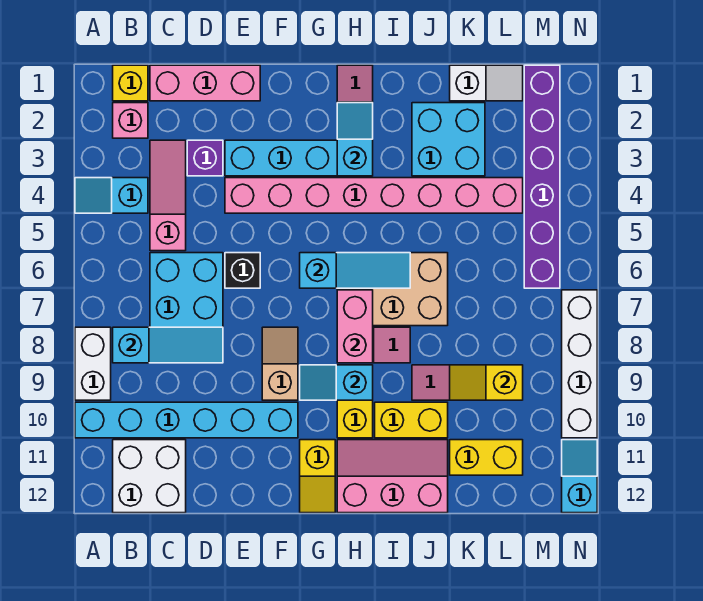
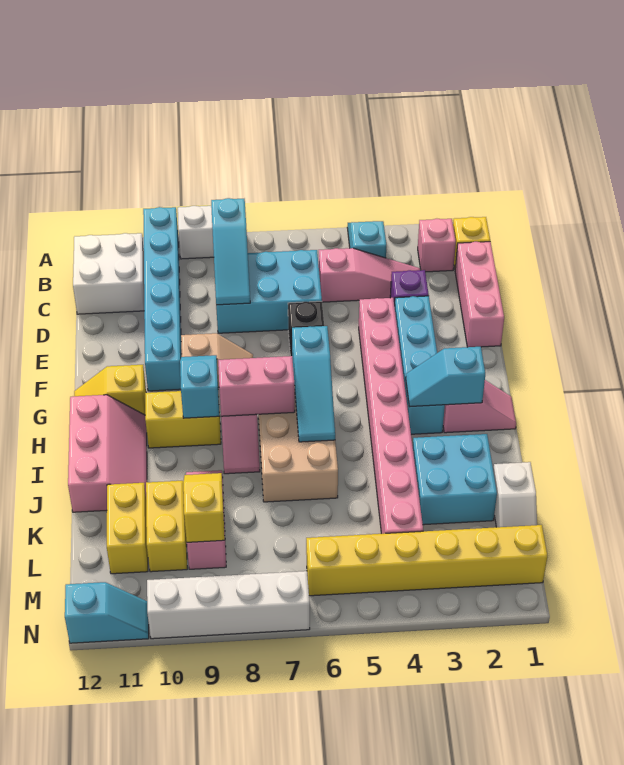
cyan 1x2 slope [337,103,373,176] -> cyan 1x2 slope turned to [406,347,485,407]
yellow 1x2 brick [375,402,448,438] -> yellow 1x2 brick moved to [146,481,187,572]
purple 1x6 brick [524,65,560,288] -> yellow 1x6 brick [306,525,547,596]

